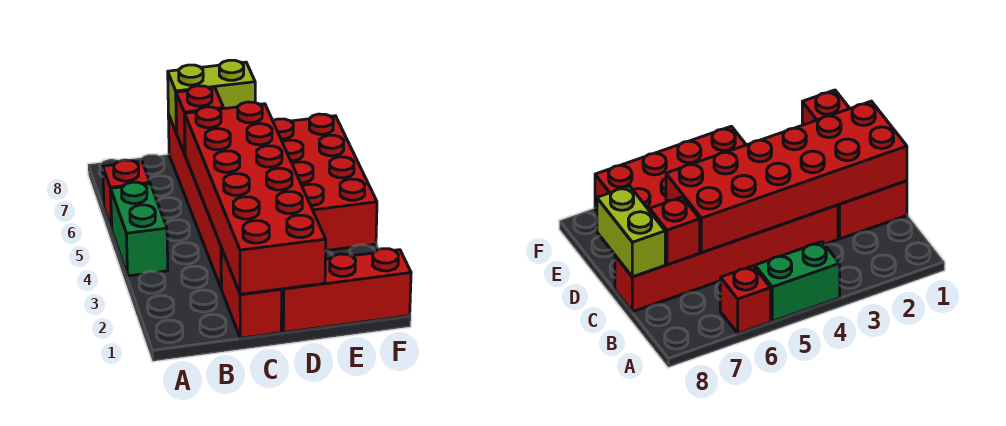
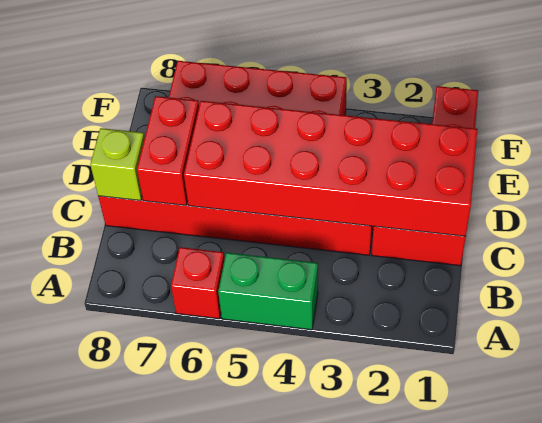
red 1x1 brick [176,86,224,154] -> red 1x2 brick [137,96,199,206]
lime 1x2 brick [168,60,255,133] -> lime 1x1 brick [90,128,145,201]

